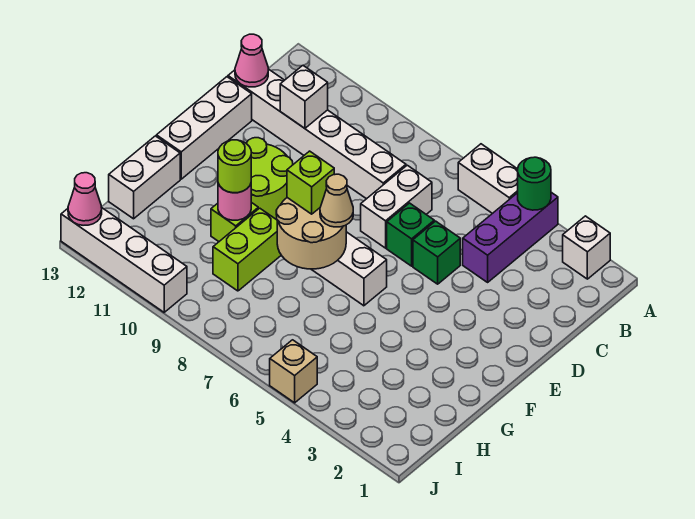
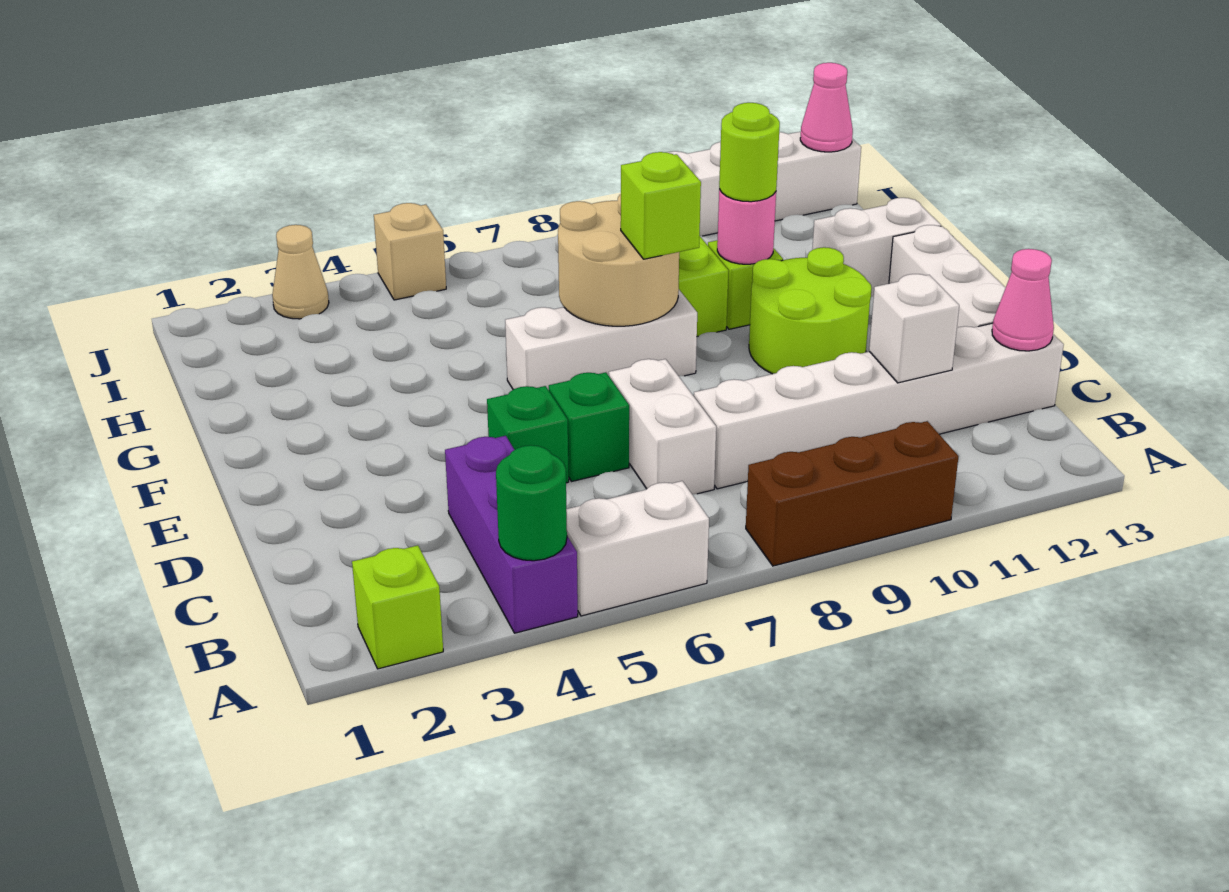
white 1x1 brick [563,216,610,279] -> lime 1x1 brick [352,545,443,669]
none -> brown 1x3 brick [746,421,959,566]
tan 1x1 cone [320,174,353,227] -> tan 1x1 cone moved to [272,225,329,319]
white 1x2 brick [109,136,180,219] -> white 1x2 brick turned to [812,198,941,297]

